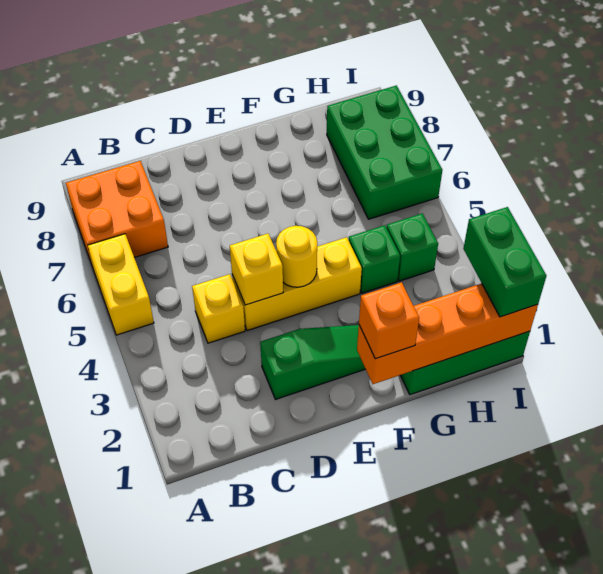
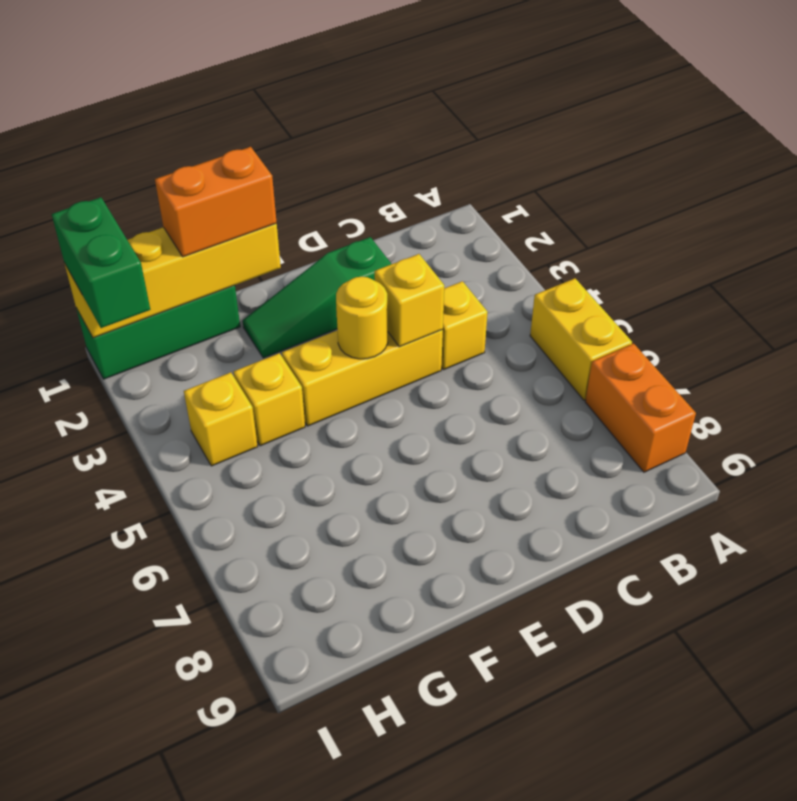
orange 2x2 brick [66,161,168,267] -> orange 1x2 brick [585,344,696,472]
orange 1x4 brick [357,284,538,384] -> yellow 1x4 brick [64,223,281,338]
orange 1x1 brick [359,282,419,359] -> orange 1x2 brick [155,147,277,257]
green 1x1 brick [349,225,400,293] -> yellow 1x1 brick [234,353,305,446]
green 1x1 brick [387,213,438,281] -> yellow 1x1 brick [184,372,258,466]
green 2x3 brick [327,86,442,219] -> none

